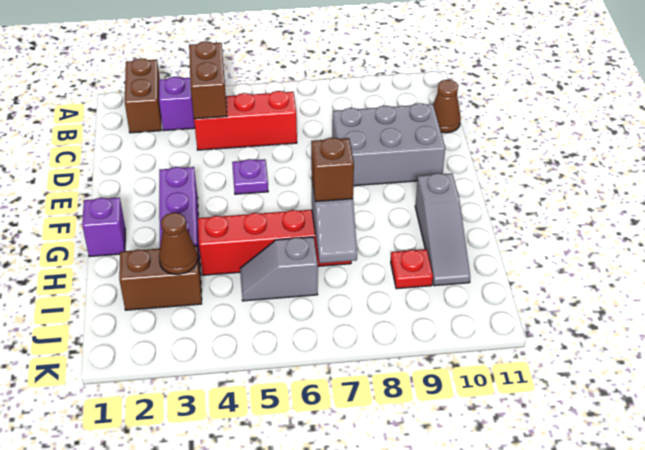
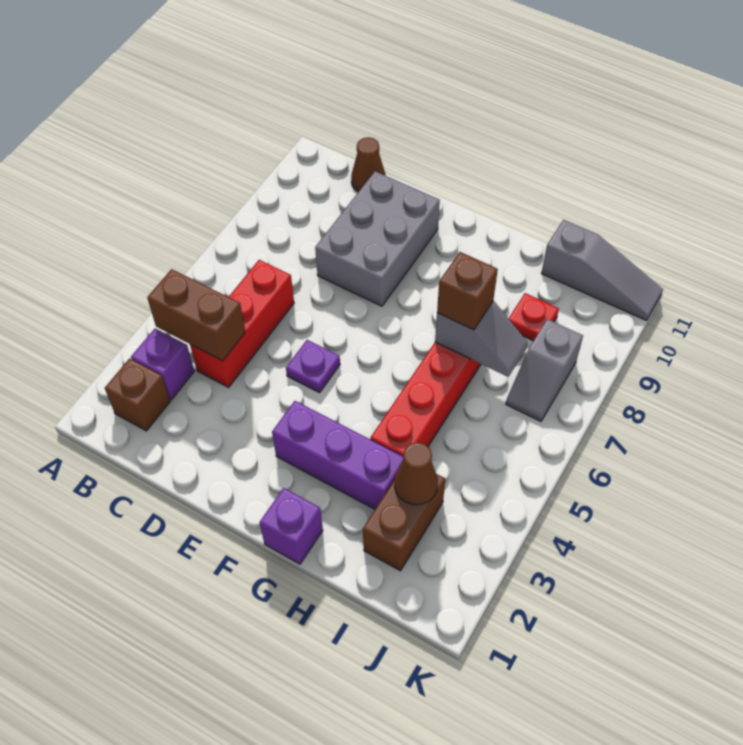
brown 1x2 brick [125,58,161,133] -> brown 1x1 brick [105,358,170,431]
grey 1x3 slope [415,173,470,286] -> grey 1x3 slope moved to [542,220,663,321]
grey 1x2 slope [240,237,318,301] -> grey 1x2 slope moved to [506,319,583,421]

